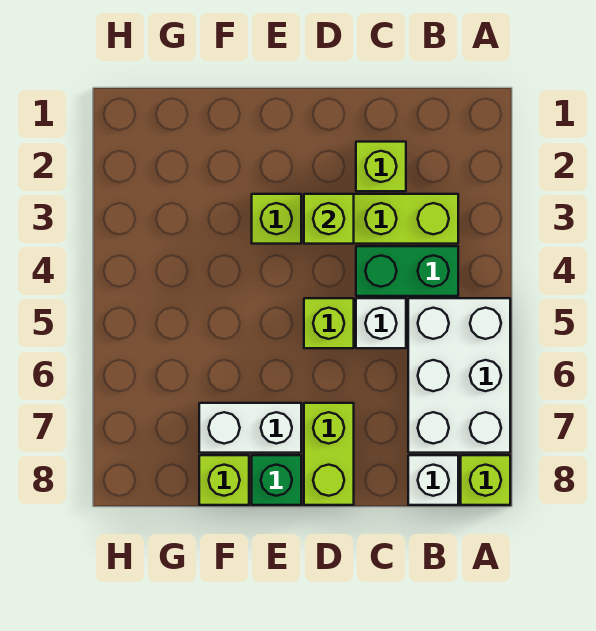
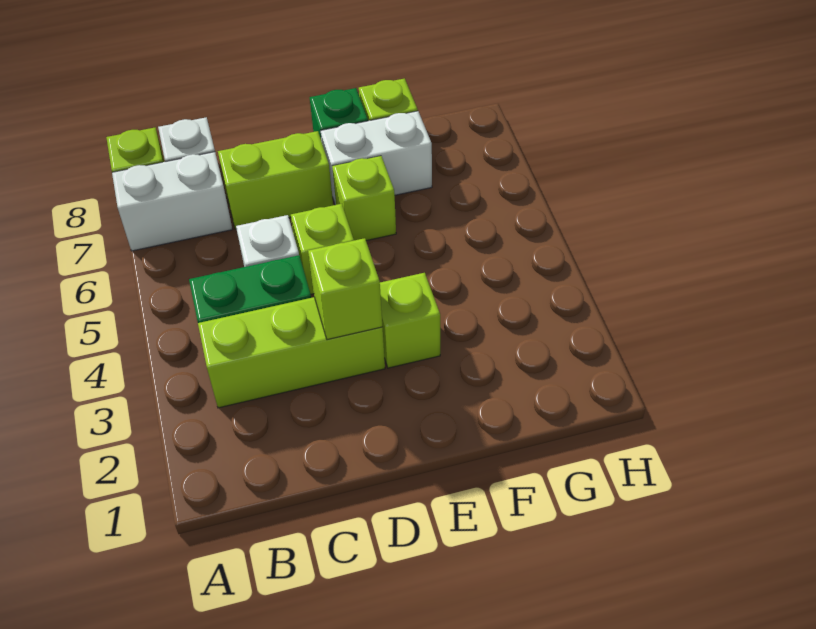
white 2x3 brick [408,298,510,453] -> white 1x2 brick [112,152,232,251]
lime 1x1 brick [356,142,406,191] -> lime 1x1 brick moved to [332,156,396,241]
lime 1x2 brick [304,403,354,505] -> lime 1x2 brick turned to [218,131,333,229]

